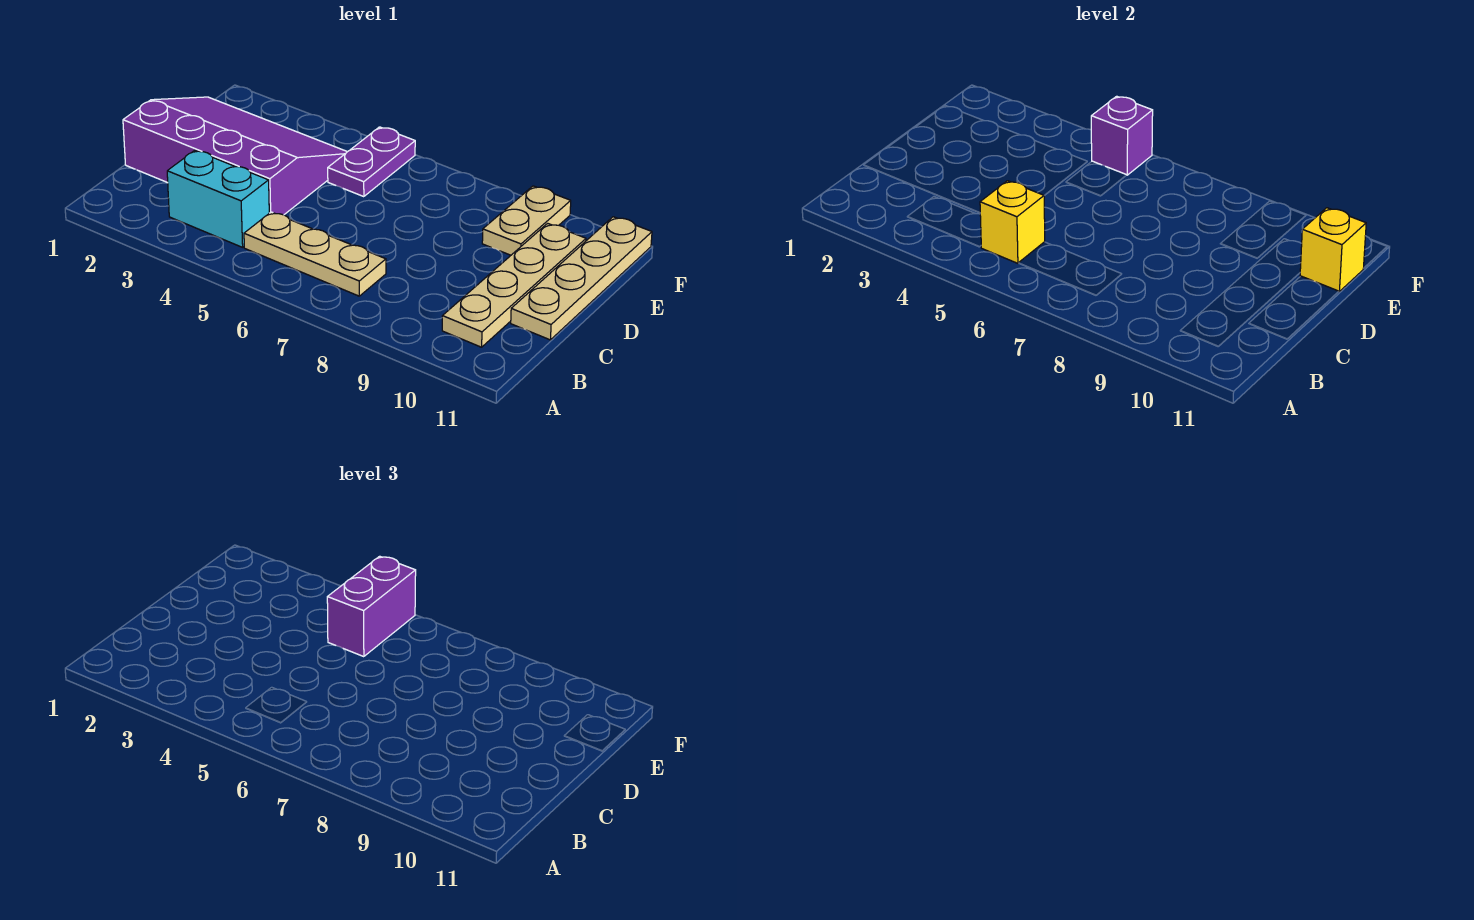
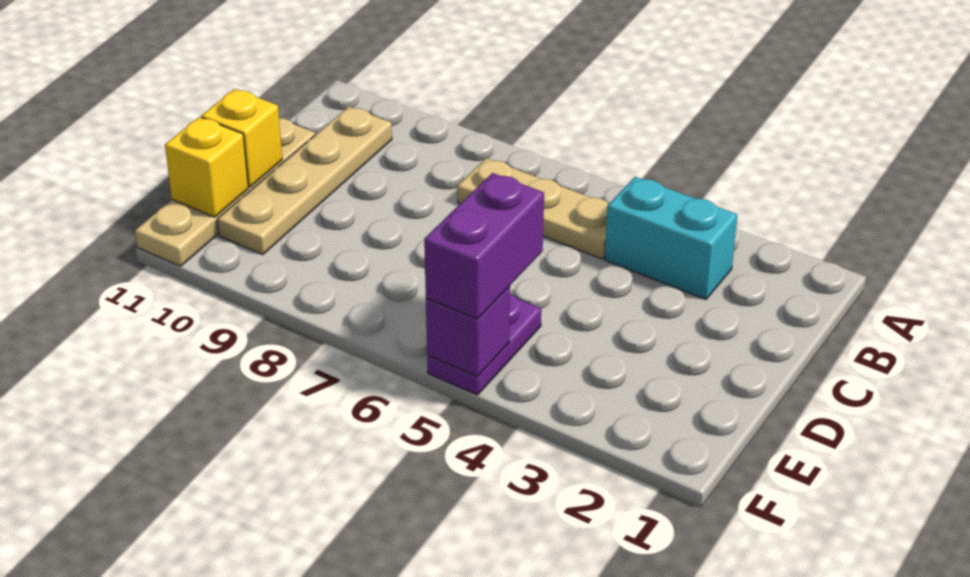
yellow 1x1 brick [980,181,1045,263] -> yellow 1x1 brick moved to [201,89,282,187]
purple 3x4 slope [123,97,347,215] -> none
tan 1x2 plate [482,186,571,255] -> none

